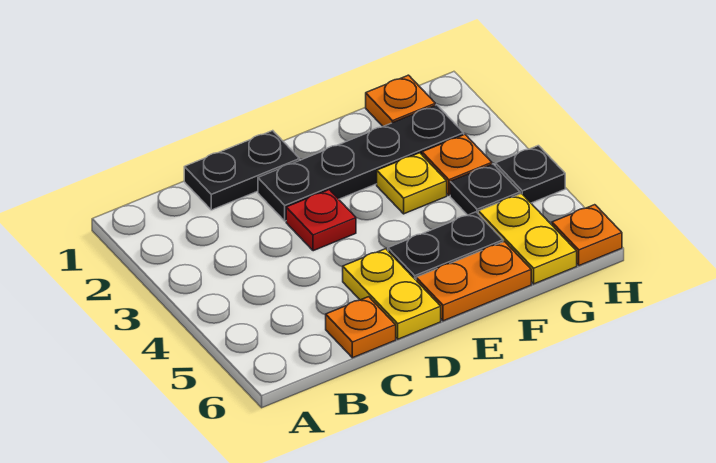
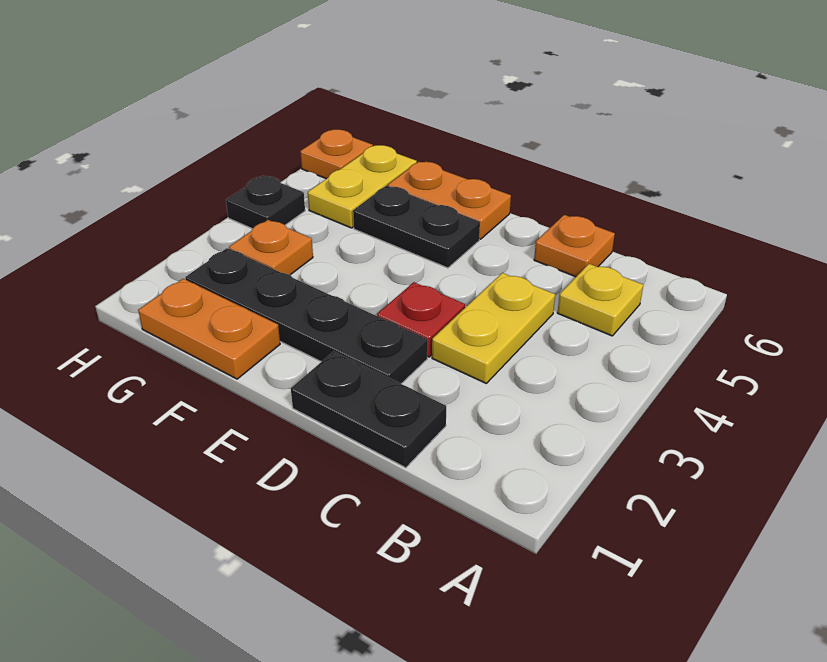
yellow 1x2 plate [343,249,441,339] -> yellow 1x2 plate moved to [432,273,555,383]
yellow 1x1 plate [377,153,447,214] -> yellow 1x1 plate moved to [557,264,643,336]
orange 1x1 plate [366,75,435,126] -> orange 1x2 plate [138,279,280,379]
black 1x1 plate [450,164,520,215] -> none

